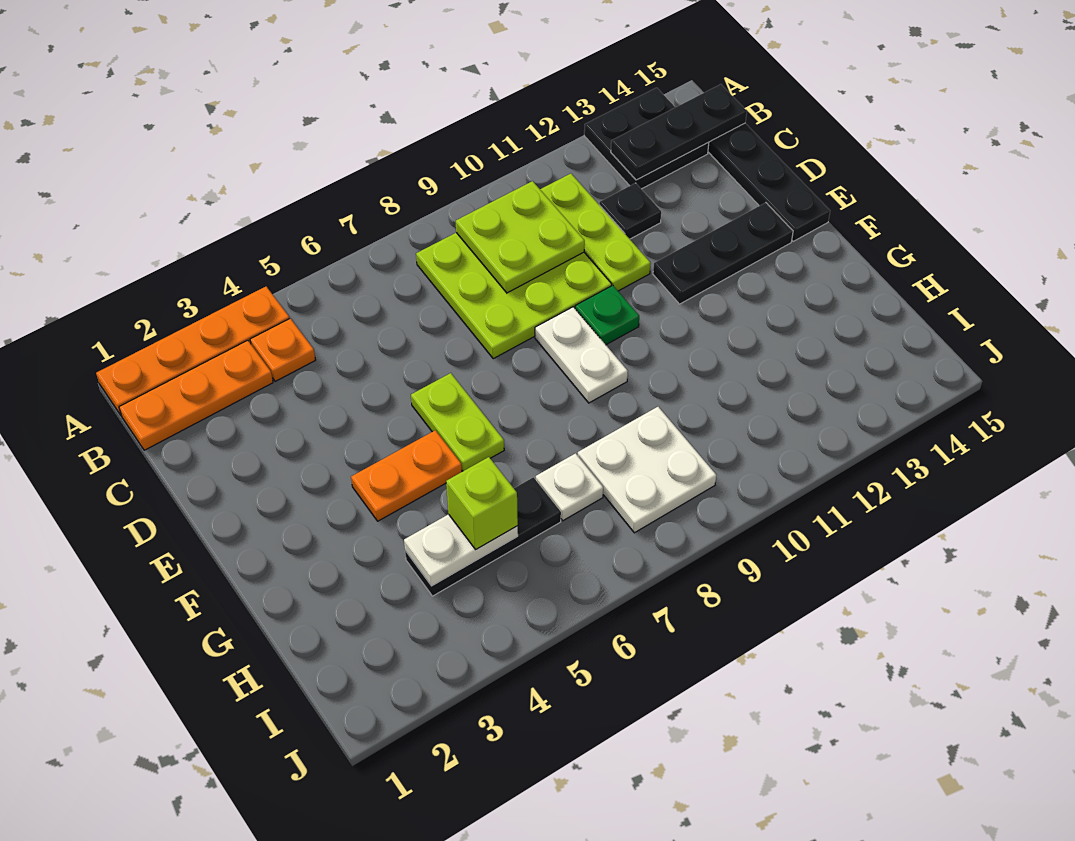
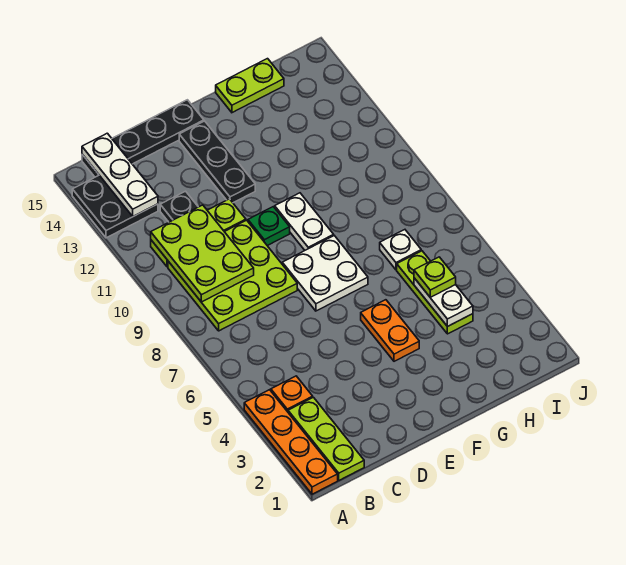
orange 1x3 plate [119,340,273,450] -> lime 1x3 plate [288,397,364,480]
lime 2x2 plate [456,181,585,293] -> lime 2x3 plate [151,205,254,302]
black 1x3 plate [611,84,747,180] -> white 1x3 plate [82,133,158,216]
lime 1x2 plate [411,373,504,471] -> lime 1x2 plate moved to [216,59,284,113]
white 1x2 plate [535,307,628,403] -> white 1x2 plate turned to [275,193,334,250]
black 1x3 plate [405,477,561,596] -> lime 1x3 plate [397,251,473,334]
lime 1x1 brick [446,457,518,549] -> lime 1x1 plate [414,257,456,297]
white 2x2 plate [578,407,716,533] -> white 2x2 plate moved to [282,236,368,311]

